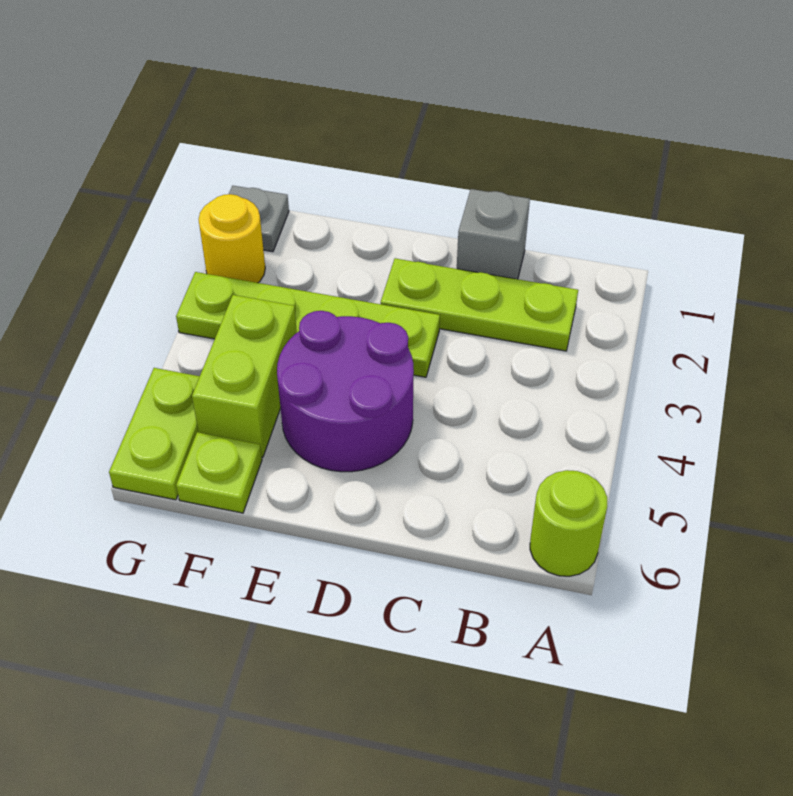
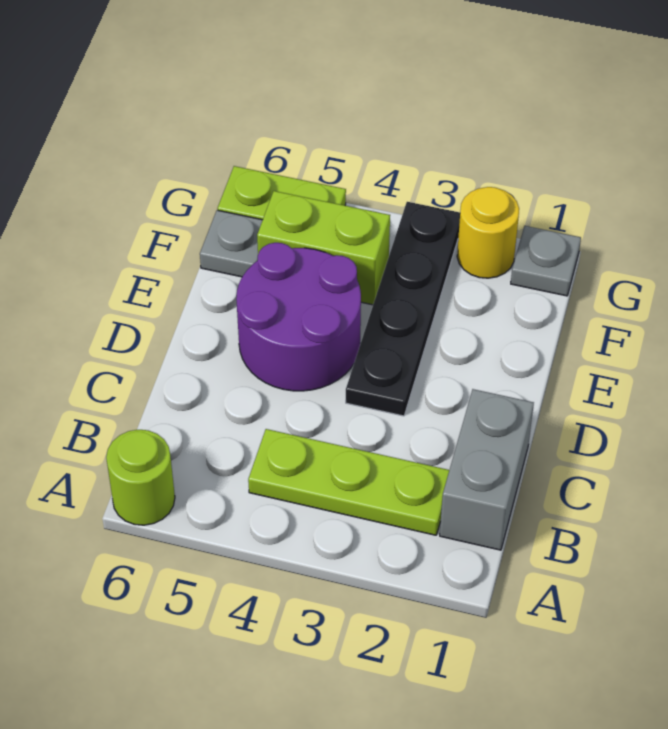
lime 1x3 plate [381,258,578,351] -> lime 1x3 plate turned to [248,429,449,535]
grey 1x1 brick [457,189,530,279] -> grey 1x2 brick [440,389,534,550]
lime 1x4 plate [176,272,440,377] -> black 1x4 plate [346,202,460,416]
lime 1x1 plate [176,432,262,513] -> grey 1x1 plate [200,210,262,277]

